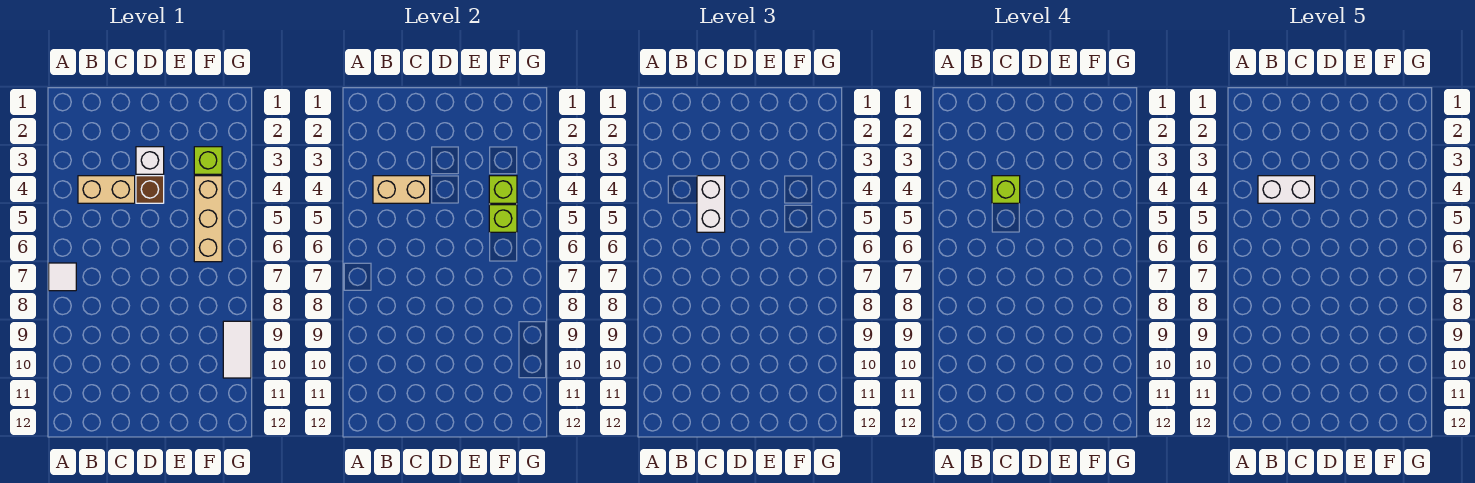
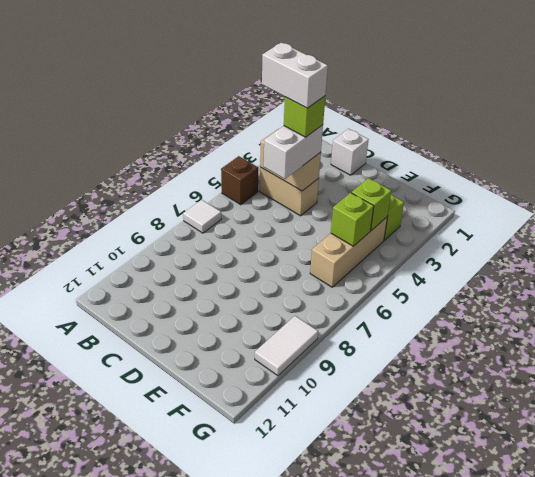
white 1x1 brick [136,147,164,174] -> white 1x1 brick moved to [331,129,369,175]
brown 1x1 brick [136,176,164,203] -> brown 1x1 brick moved to [221,156,258,205]

